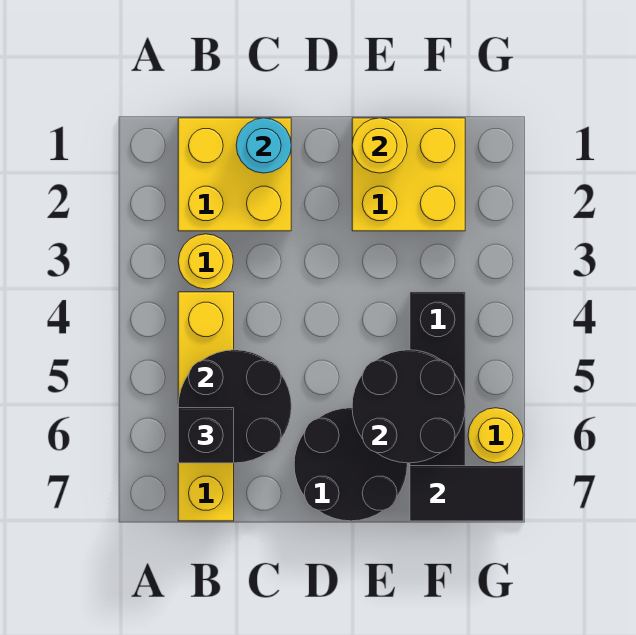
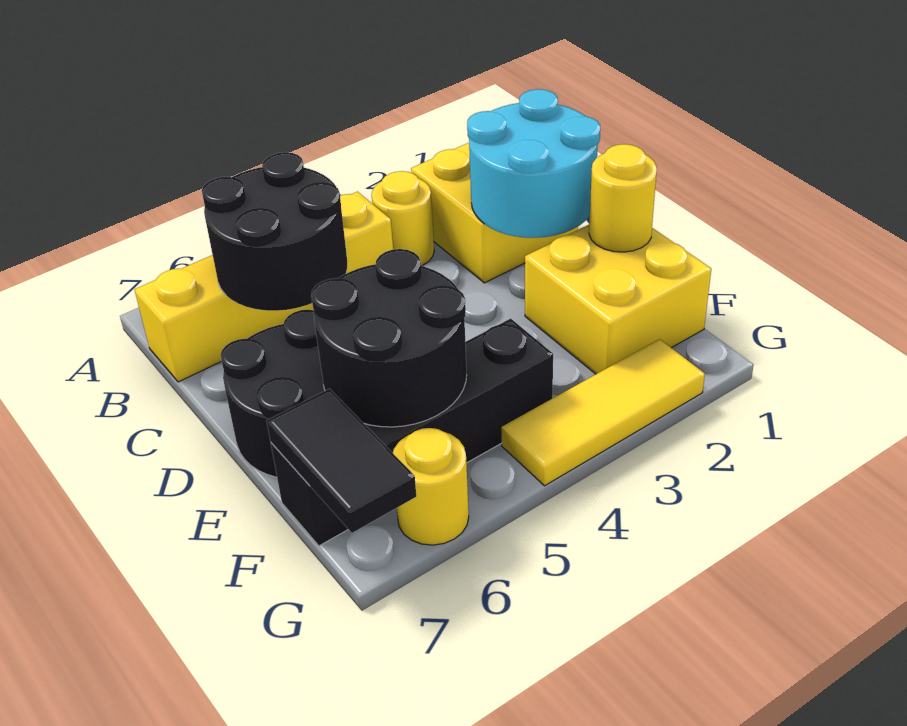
black 1x1 brick [178,408,234,463] -> none
cyan 1x1 round brick [236,118,291,173] -> cyan 2x2 round brick [467,89,600,238]
none -> yellow 1x3 tile [501,339,705,486]

